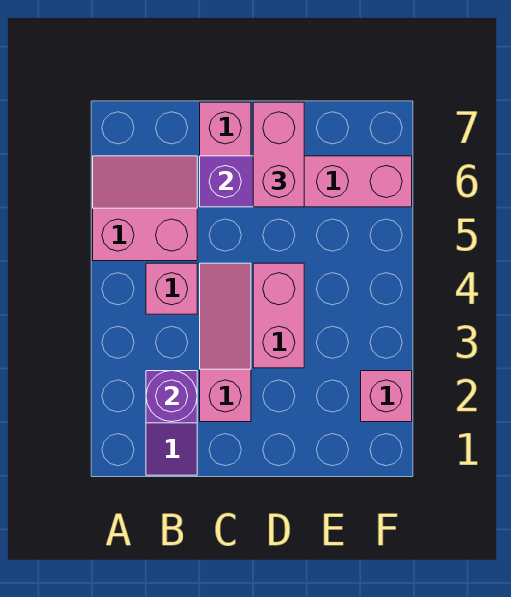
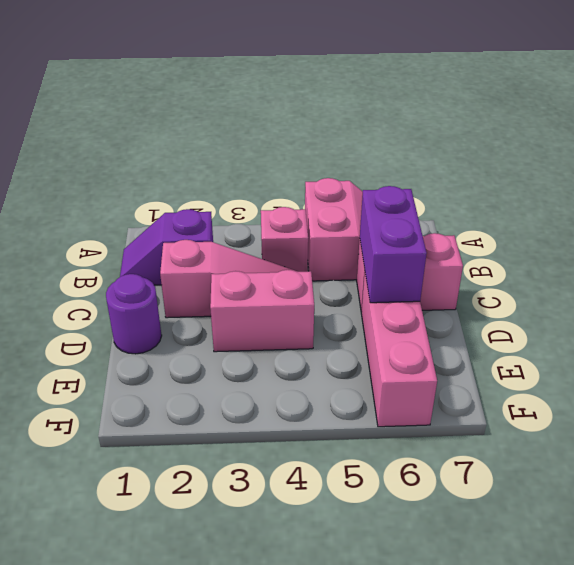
purple 1x1 round brick [146,371,197,422] -> purple 1x1 round brick moved to [106,274,162,354]
pink 1x2 brick [253,102,304,207] -> none
pink 1x1 brick [361,371,412,422] -> none

